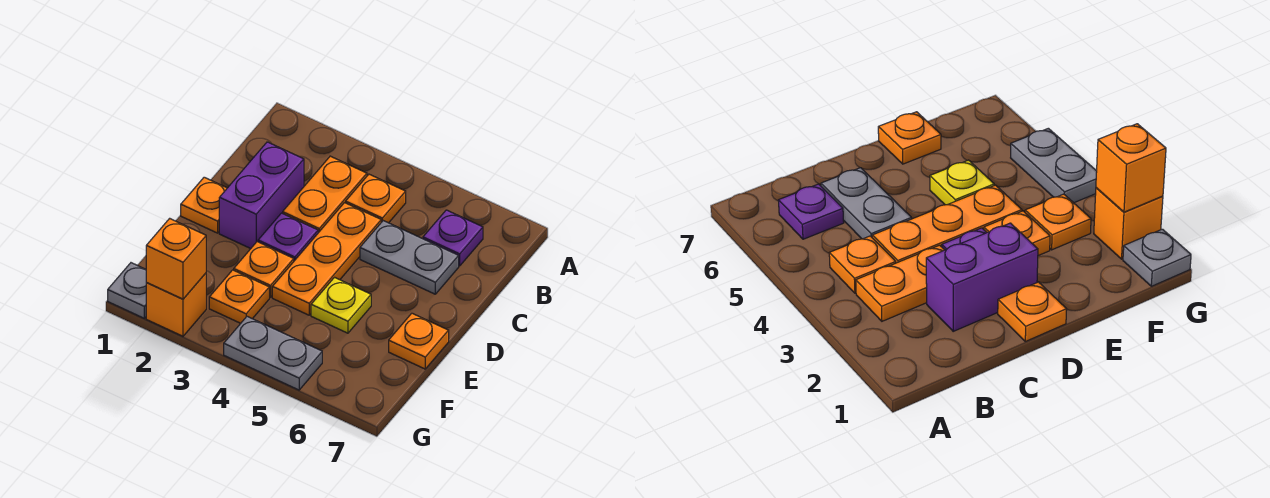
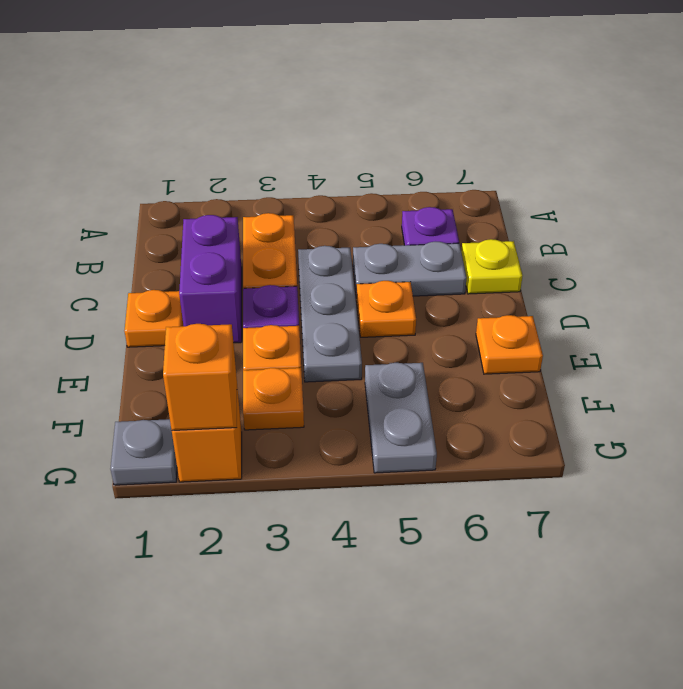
orange 1x1 plate [346,174,406,223] -> orange 1x1 plate moved to [357,281,416,337]
orange 1x3 plate [272,203,381,315] -> grey 1x3 plate [298,246,362,382]
yellow 1x1 plate [311,277,371,333] -> yellow 1x1 plate moved to [461,239,523,294]
grey 1x2 plate [224,316,322,390] -> grey 1x2 plate turned to [365,363,437,473]

